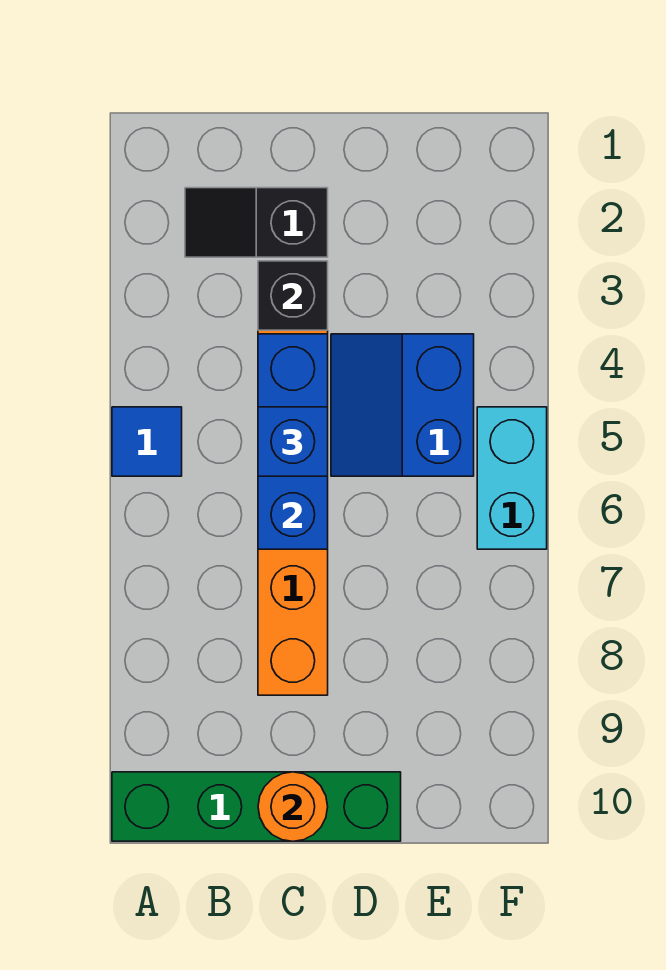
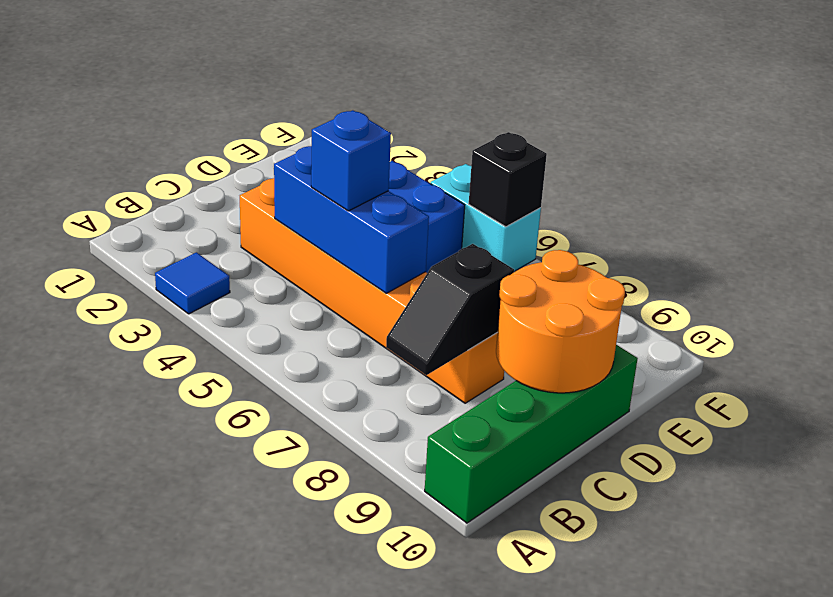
blue 1x1 tile [112,407,182,476] -> blue 1x1 tile moved to [155,252,230,314]
black 1x2 slope [185,188,328,257] -> black 1x2 slope moved to [386,244,514,375]
black 1x1 brick [258,261,328,330] -> black 1x1 brick moved to [469,132,547,227]
orange 1x1 round brick [258,772,328,841] -> orange 2x2 round brick [496,250,625,393]

